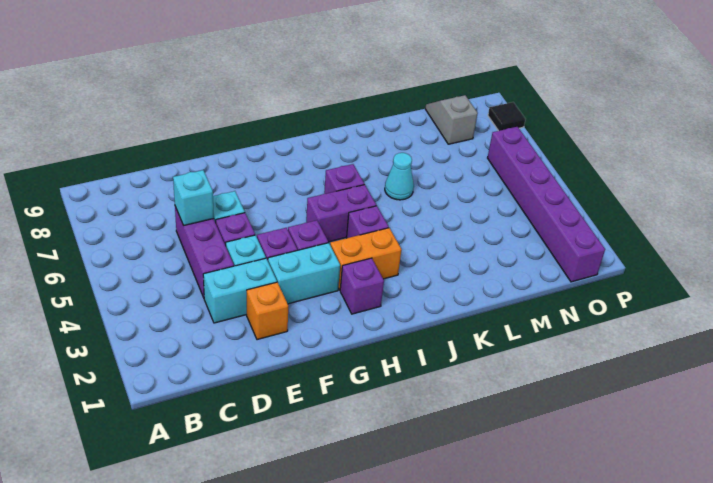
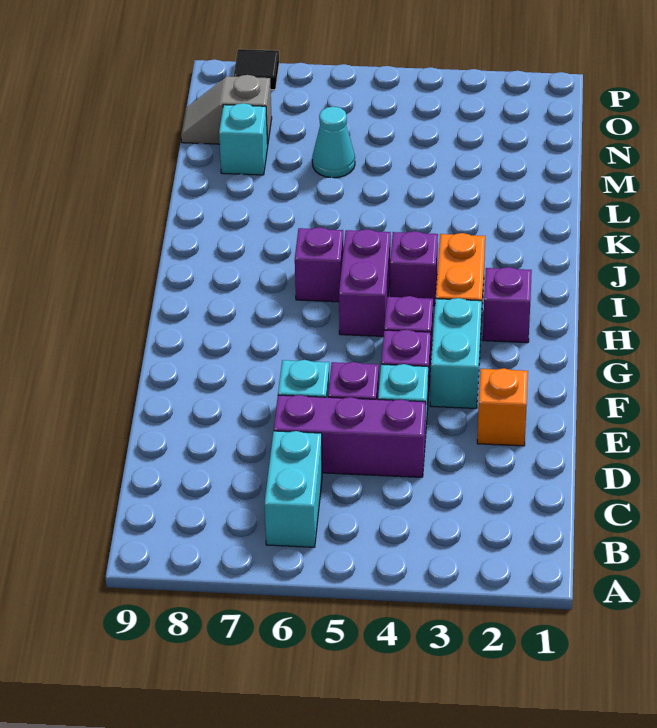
cyan 1x2 brick [203,258,277,323] -> cyan 1x2 brick moved to [264,431,322,547]
cyan 1x1 brick [173,170,214,226] -> cyan 1x1 brick moved to [219,103,268,175]
cyan 1x1 cone [385,153,414,200] -> cyan 1x1 cone moved to [312,107,355,178]
purple 1x6 brick [488,127,605,282] -> none

